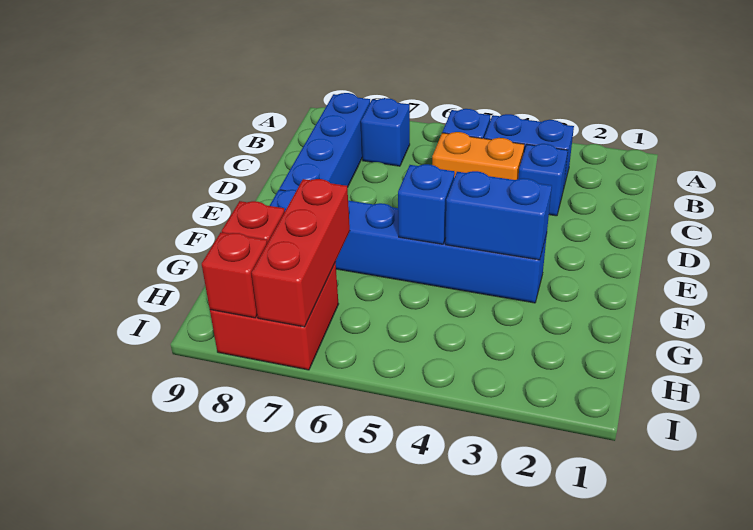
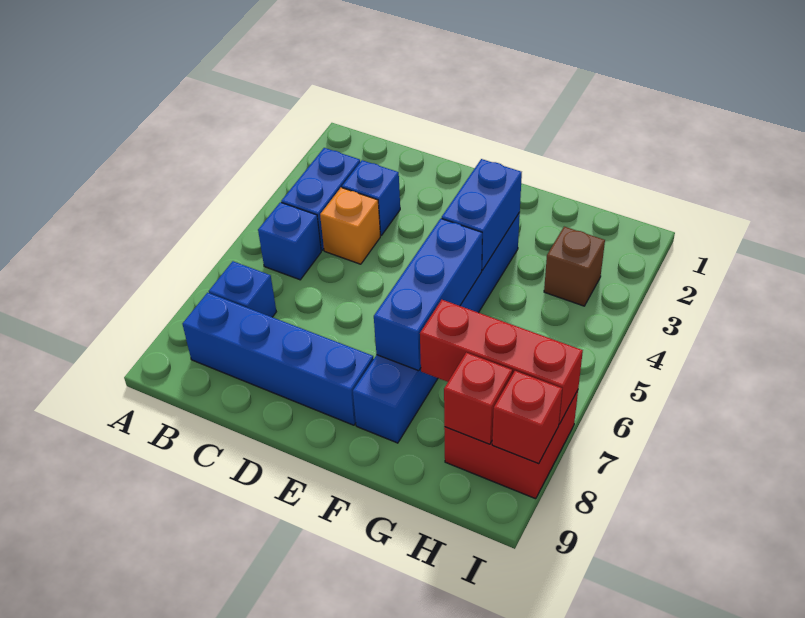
orange 1x2 brick [432,132,524,180] -> orange 1x1 brick [320,188,380,264]
blue 1x1 brick [398,164,455,244] -> blue 1x3 brick [374,219,482,371]
none -> brown 1x1 brick [544,227,605,306]

